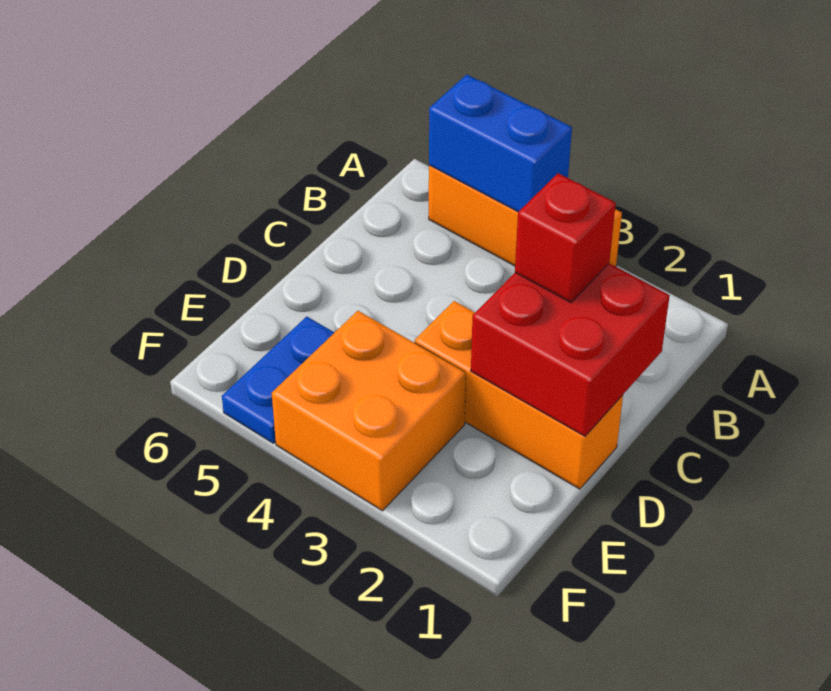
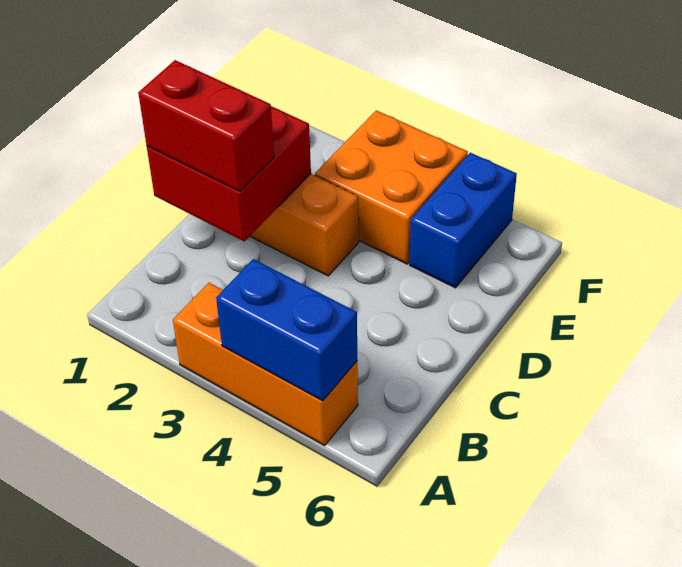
red 1x1 brick [515,173,616,302] -> red 1x2 brick [138,60,274,191]
blue 1x2 plate [222,317,335,443] -> blue 1x2 brick [410,153,517,288]

